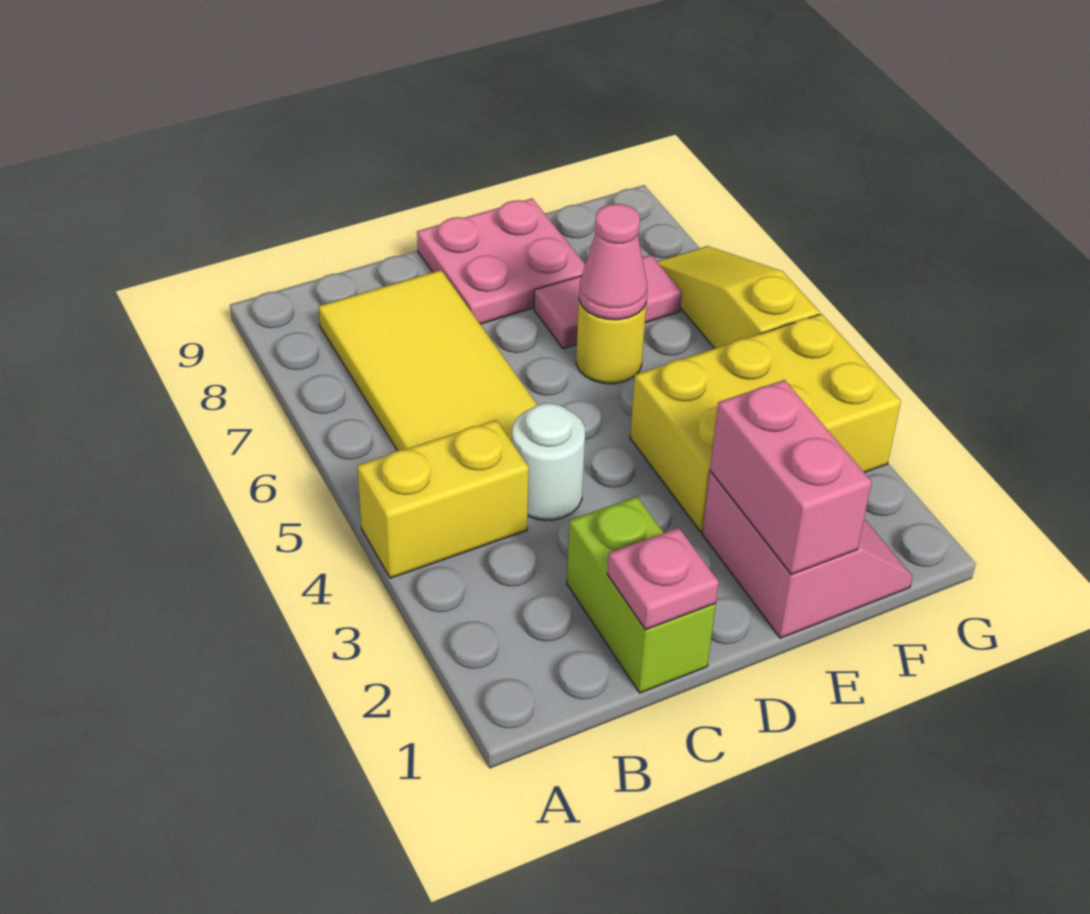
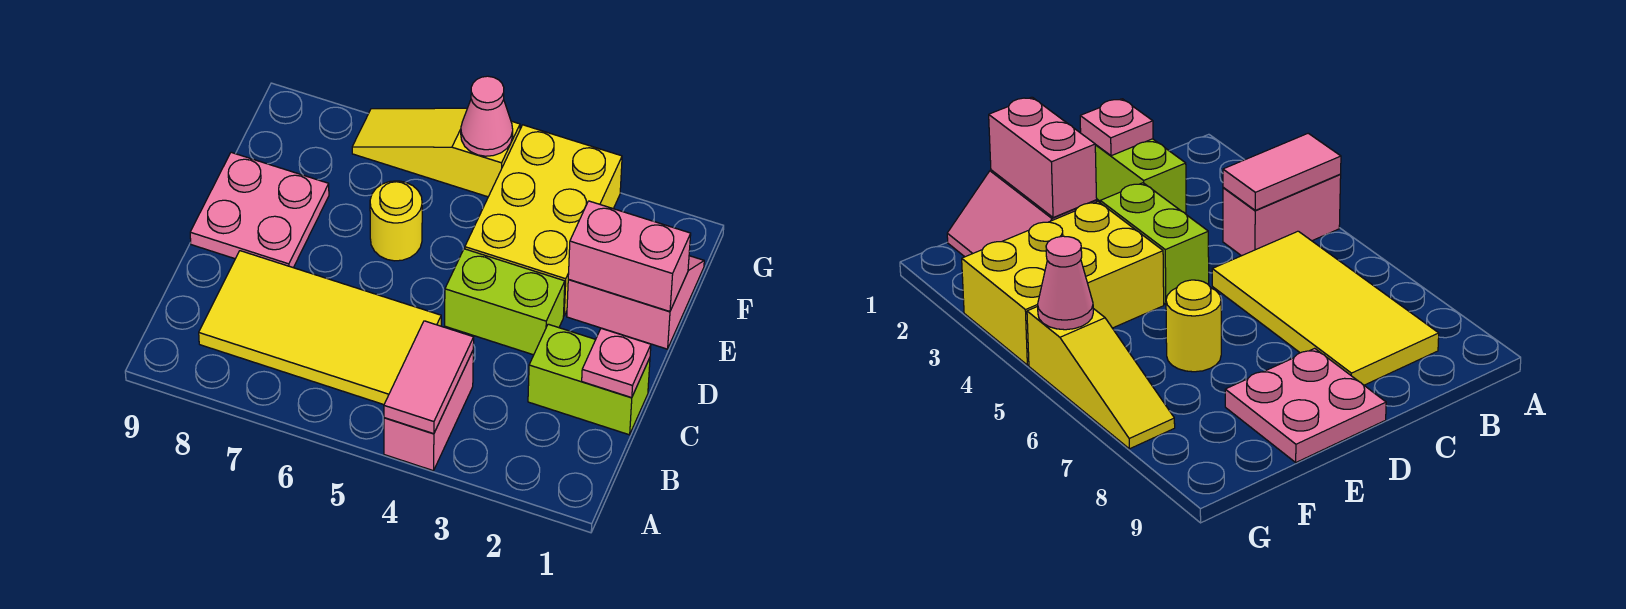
yellow 1x2 brick [357,420,529,578] -> pink 1x2 brick [384,351,473,471]
white 1x1 round brick [512,403,585,520] -> none
none -> lime 1x2 brick [445,249,565,355]
pink 1x1 cone [579,204,648,320] -> pink 1x1 cone moved to [461,76,513,156]
pink 1x2 tile [534,255,682,349] -> pink 1x2 tile moved to [384,321,474,434]

